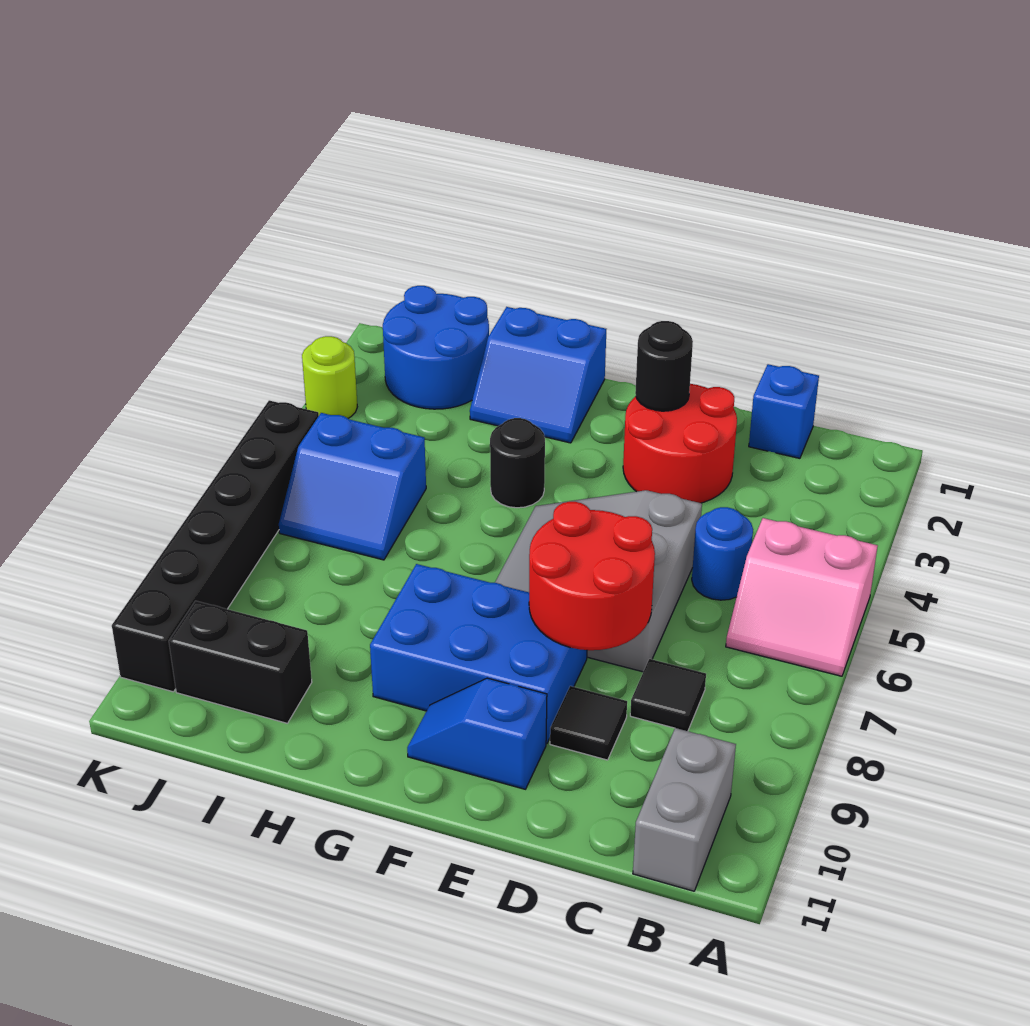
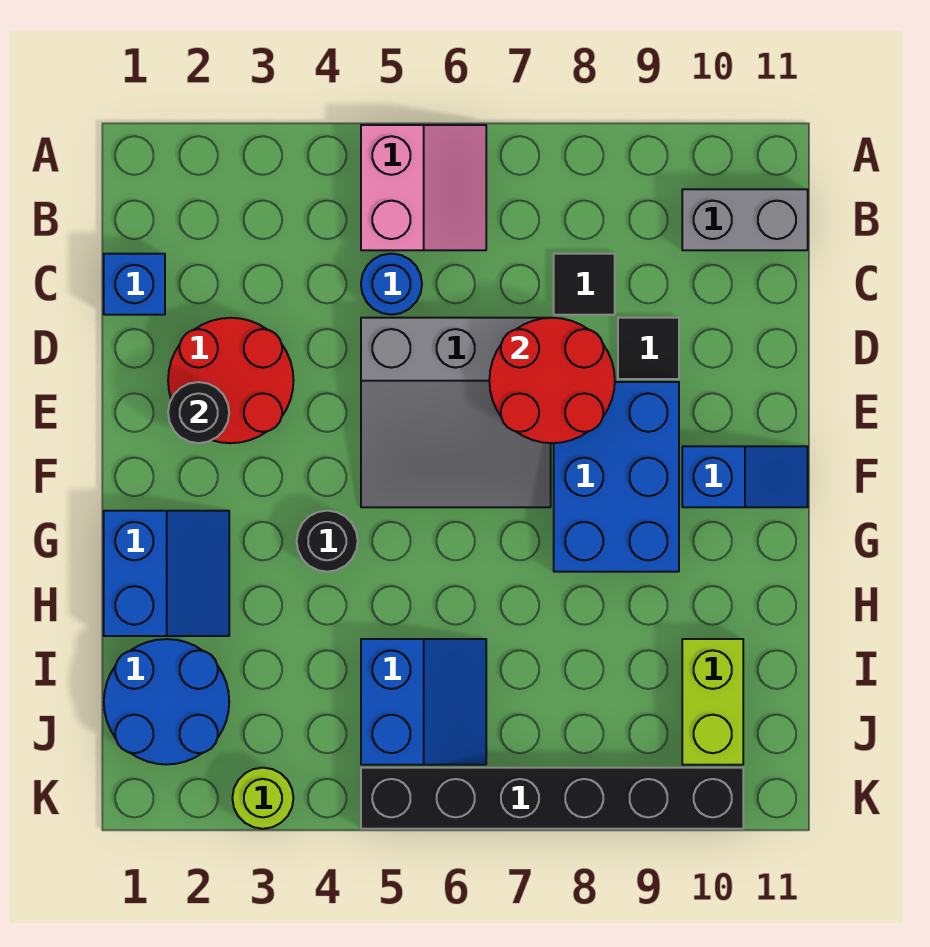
blue 1x2 slope [407,678,547,789] -> blue 1x2 slope turned to [682,446,808,507]
black 1x2 brick [169,601,312,723] -> lime 1x2 brick [682,639,743,765]

